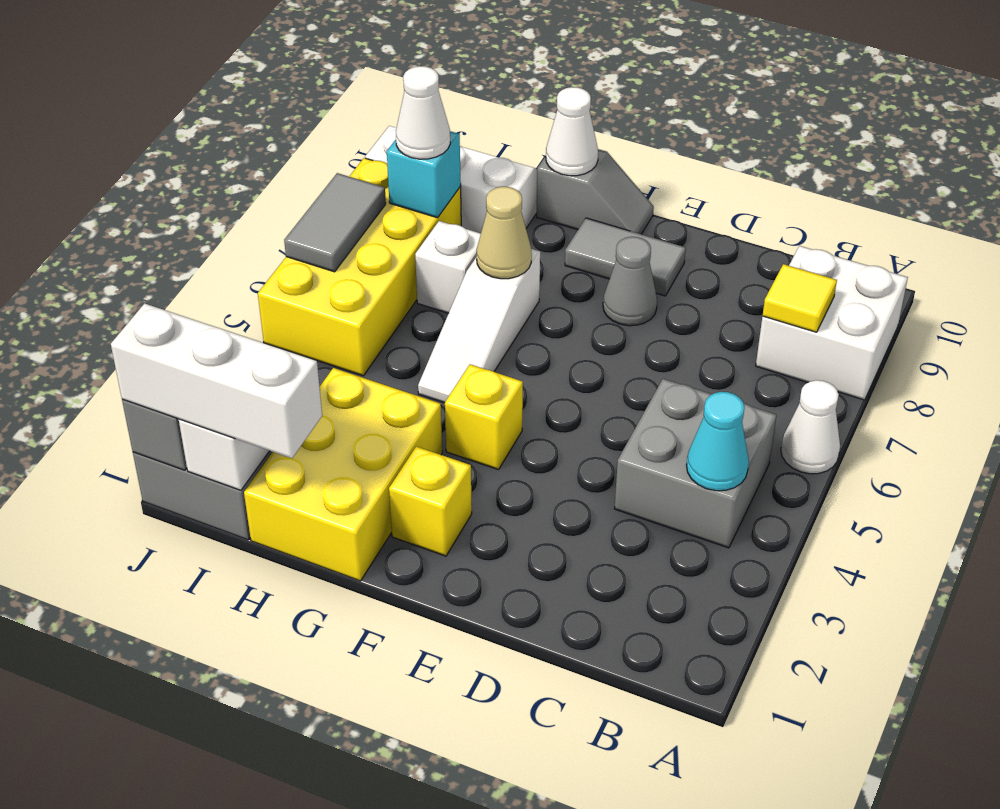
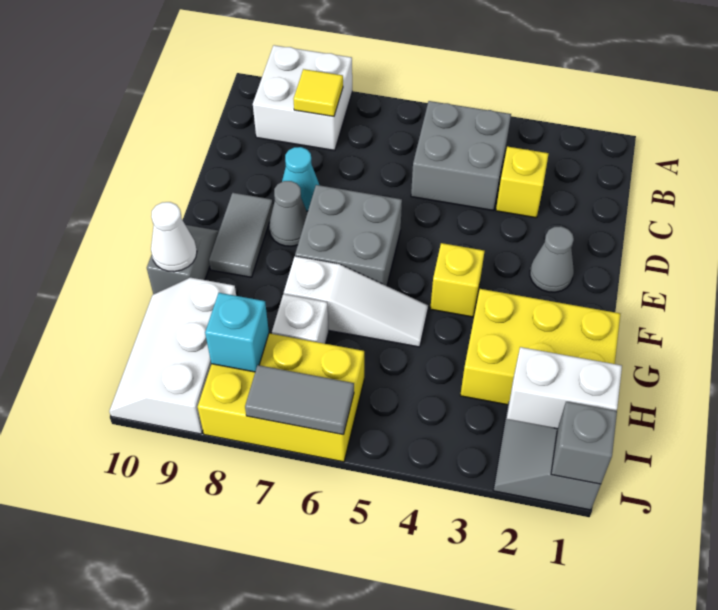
white 1x1 cone [781,380,840,474] -> none
cyan 1x1 cone [687,392,749,491] -> cyan 1x1 cone moved to [282,147,319,211]
none -> grey 1x1 cone [530,226,574,292]
none -> grey 2x2 brick [295,185,402,286]
yellow 1x1 brick [389,447,472,556] -> yellow 1x1 brick moved to [496,147,549,218]
tan 1x1 cone [477,187,532,279] -> none
white 1x3 brick [111,303,322,458] -> none
yellow 2x4 brick [258,158,461,376] -> yellow 2x3 brick [198,333,364,462]
white 1x1 cone [396,66,450,159] -> none

